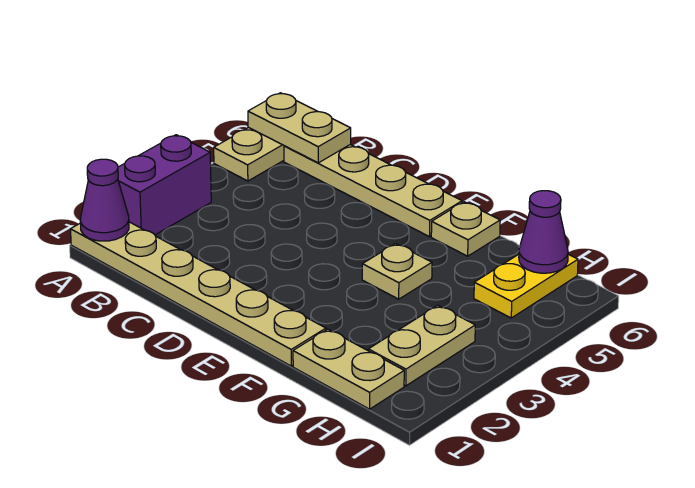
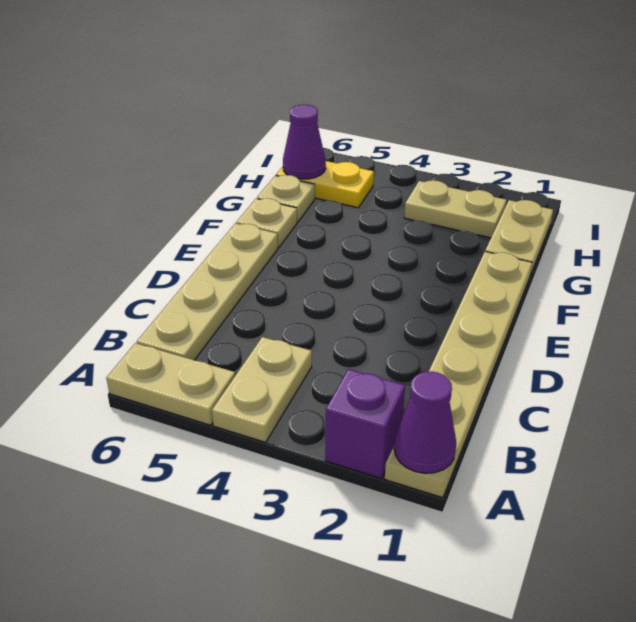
purple 1x2 brick [118,135,211,235] -> purple 1x1 brick [325,369,405,479]
tan 1x2 plate [248,93,351,163] -> tan 1x2 plate moved to [212,337,312,442]
tan 1x1 plate [362,243,432,299] -> tan 1x1 plate moved to [257,175,315,222]

